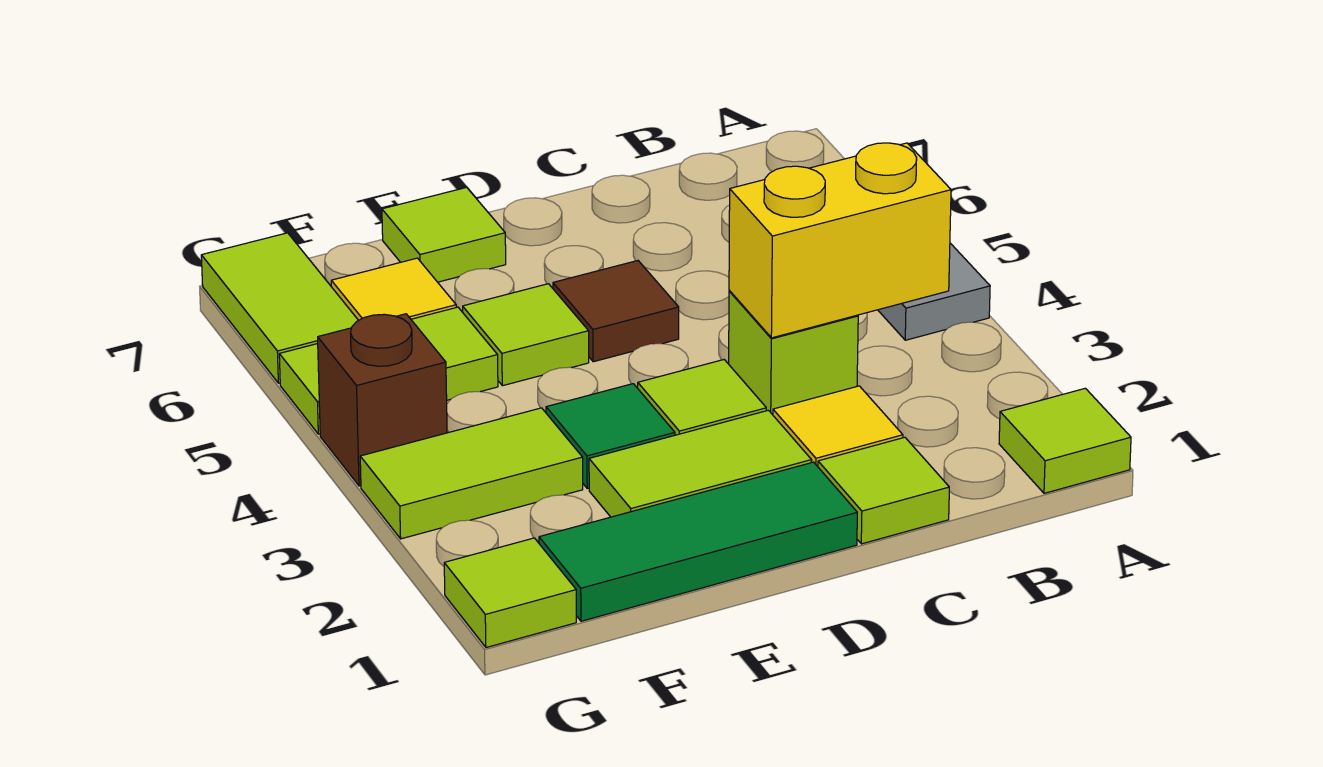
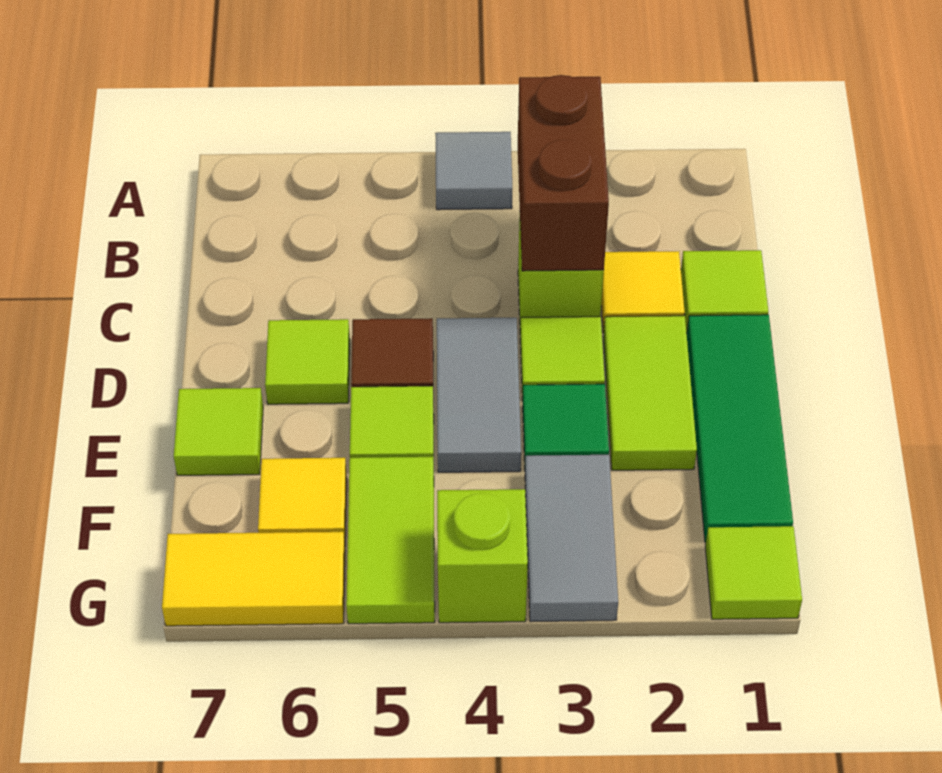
lime 1x1 tile [999,388,1131,493] -> lime 1x1 tile moved to [265,319,350,404]
yellow 1x2 brick [729,143,951,338] -> brown 1x2 brick [518,75,609,271]
none -> grey 1x2 tile [437,318,521,472]
lime 1x2 tile [360,408,583,539] -> grey 1x2 tile [525,455,618,622]
brown 1x1 brick [318,314,447,486] -> lime 1x1 brick [437,489,528,623]
lime 1x2 tile [201,233,358,383] -> yellow 1x2 tile [162,532,345,626]

